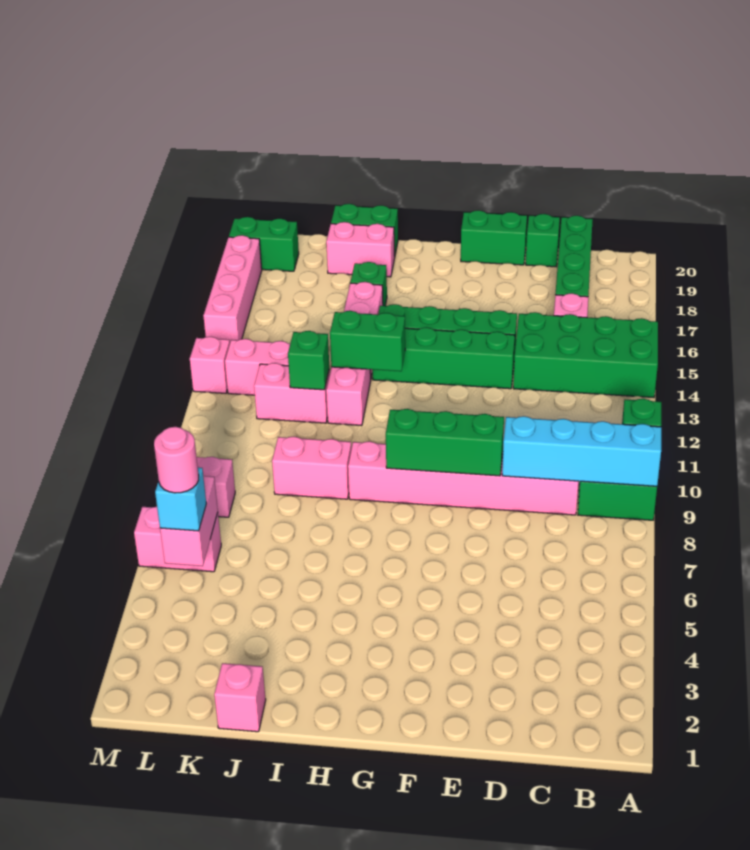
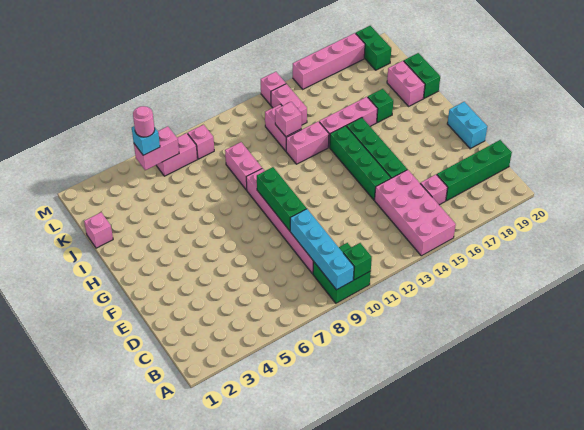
green 2x4 brick [513,312,658,398] -> pink 2x4 brick [375,170,456,256]
green 1x1 brick [526,214,560,267] -> none
green 1x2 brick [461,210,527,265] -> cyan 1x2 brick [447,102,487,149]
green 1x2 brick [330,311,405,371] -> none
green 1x1 brick [288,331,329,390] -> pink 1x1 brick [275,102,302,136]
pink 1x2 brick [134,507,221,572] -> pink 1x2 brick turned to [156,133,198,176]

